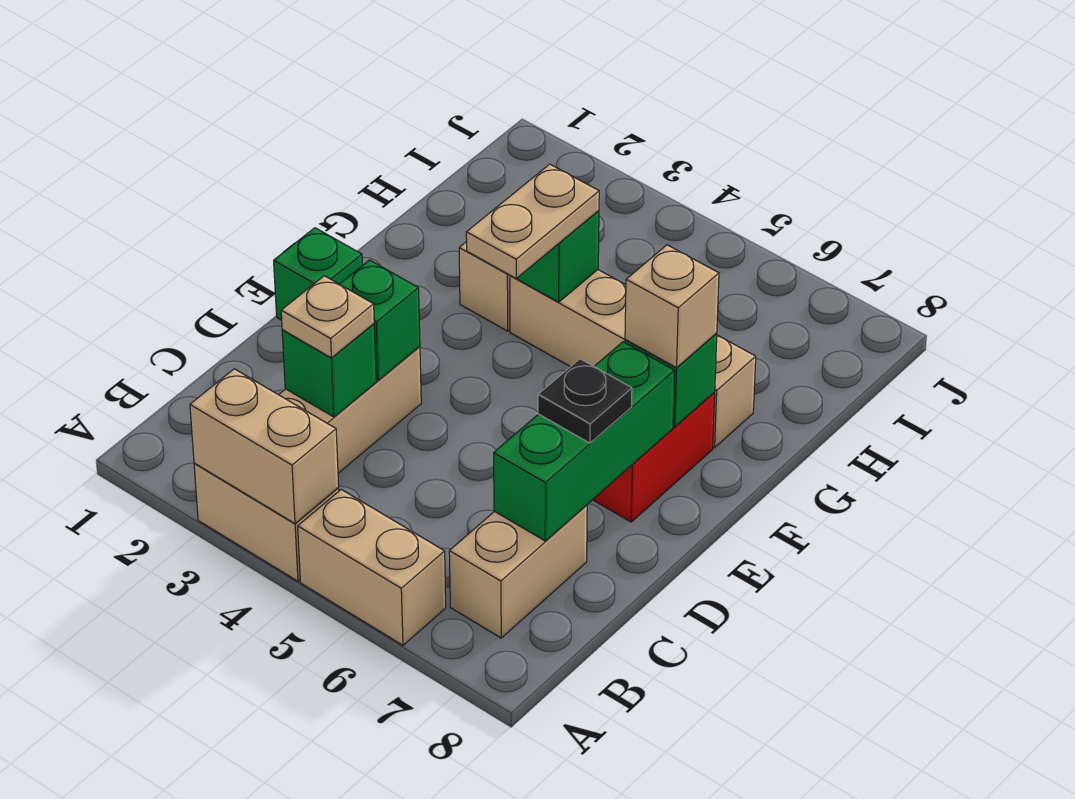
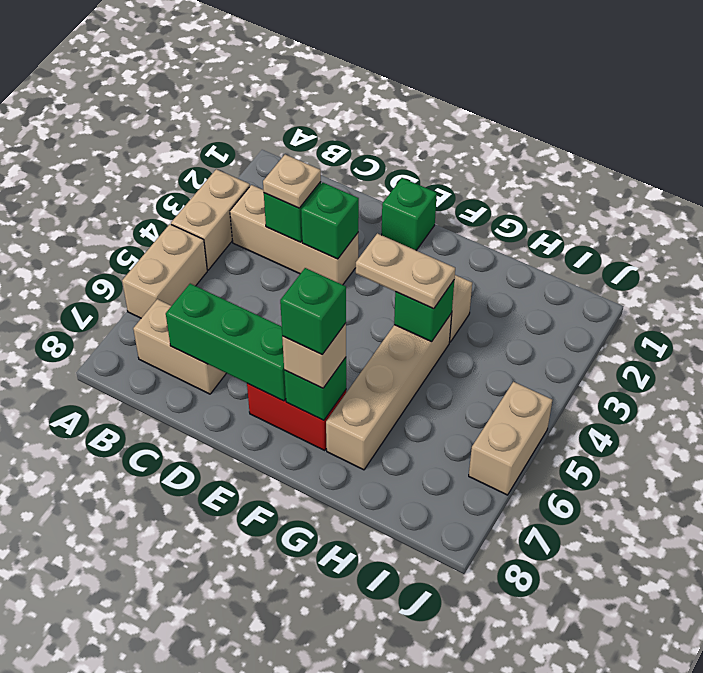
tan 1x2 brick [190,369,339,523] -> tan 1x2 brick moved to [469,382,552,495]
black 1x1 plate [538,359,632,443] -> none
none -> green 1x1 brick [280,268,346,354]

